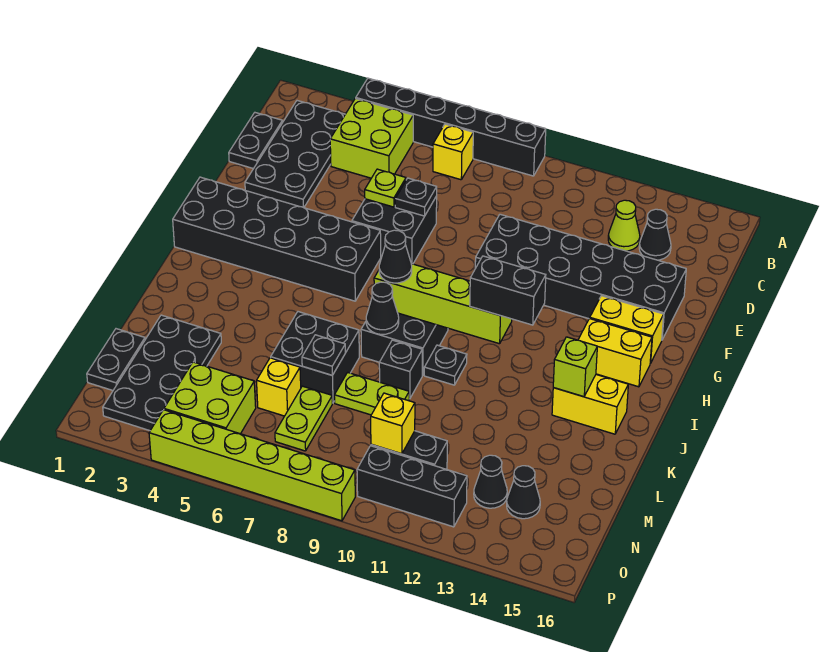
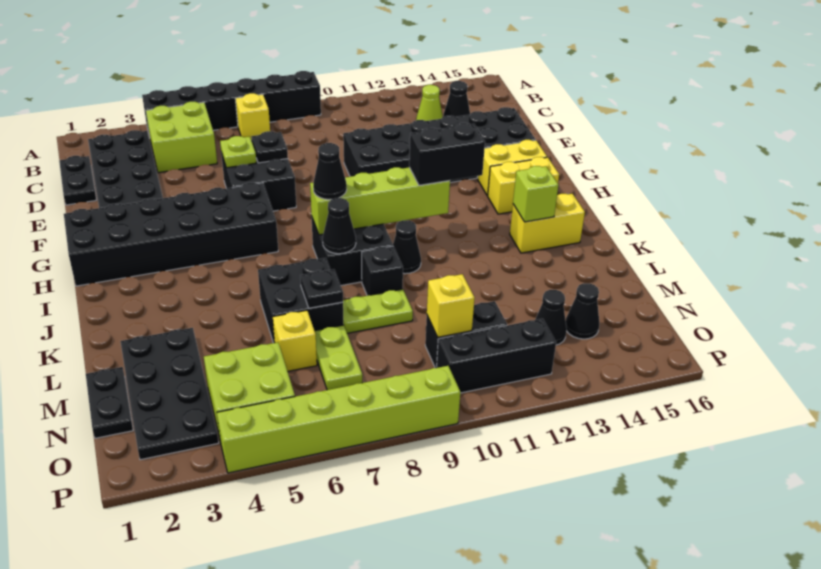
black 1x1 plate [424,345,467,385] -> black 1x1 cone [393,220,421,274]

